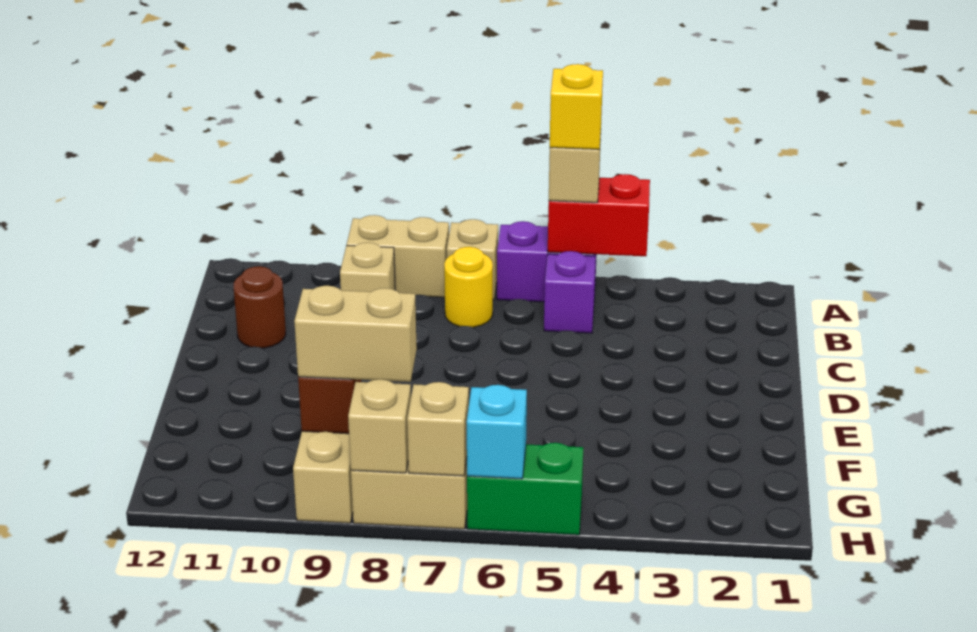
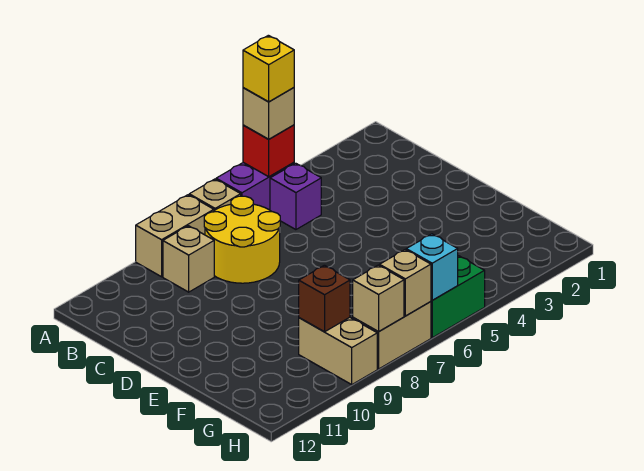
red 1x2 brick [548,174,650,256] -> red 1x1 brick [243,125,294,177]
yellow 1x1 round brick [444,247,493,327] -> yellow 2x2 round brick [204,196,280,283]
brown 1x1 round brick [233,266,286,348] -> none
tan 1x2 brick [294,286,417,382] -> none

